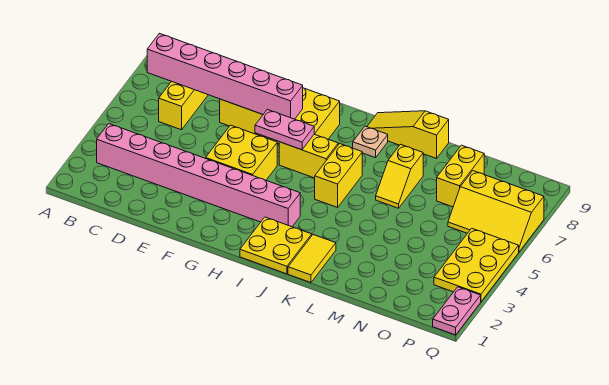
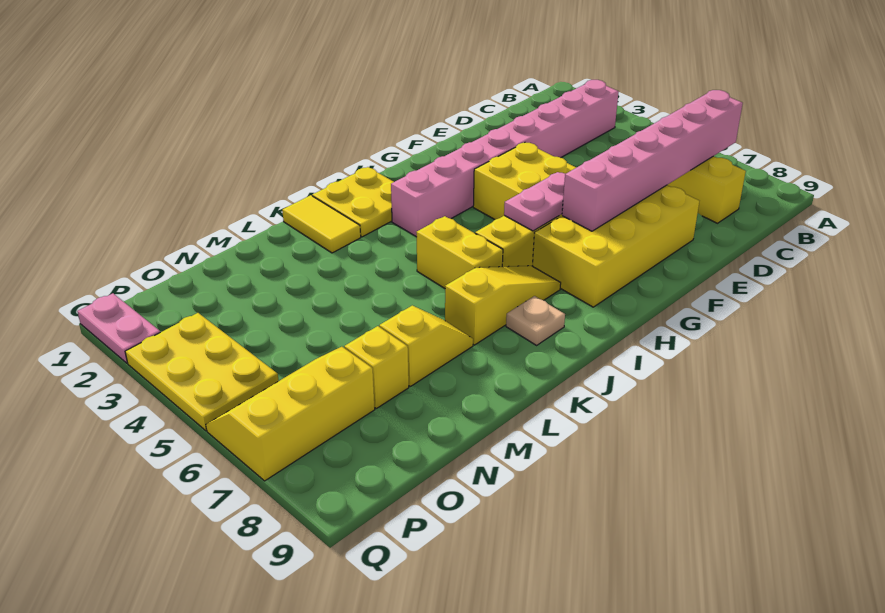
yellow 1x3 slope [367,111,449,159] -> yellow 1x3 slope moved to [445,266,561,345]
yellow 1x2 slope [376,144,423,208] -> yellow 1x2 slope turned to [379,306,473,386]
yellow 1x2 brick [437,145,484,207] -> yellow 1x1 brick [344,326,409,408]

